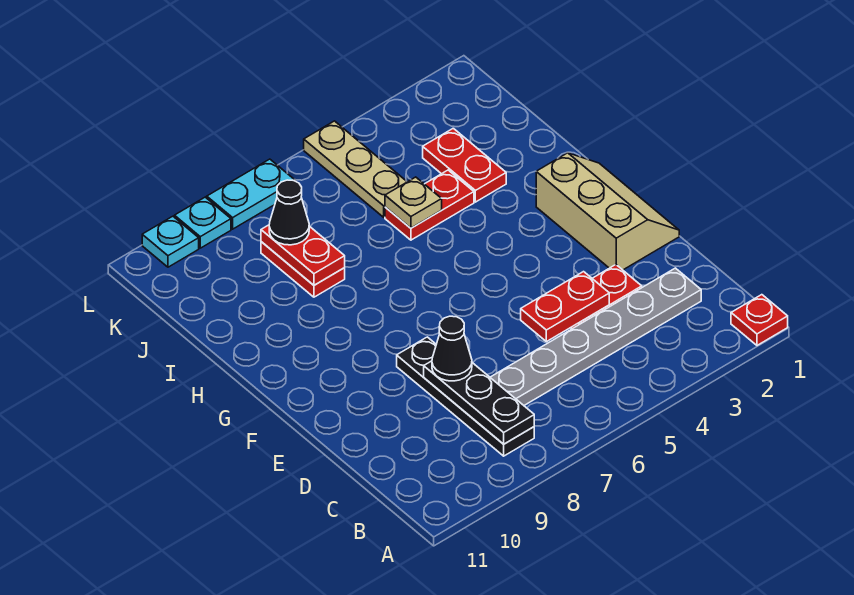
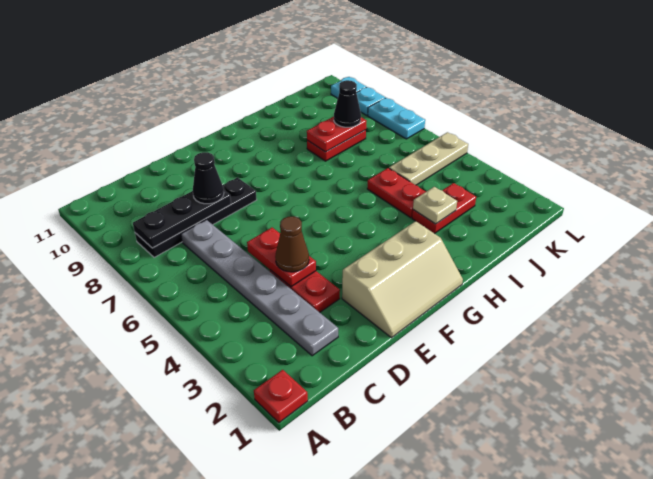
none -> brown 1x1 cone [275,217,309,272]
tan 1x1 plate [385,177,442,228] -> tan 1x1 plate moved to [413,187,457,224]

